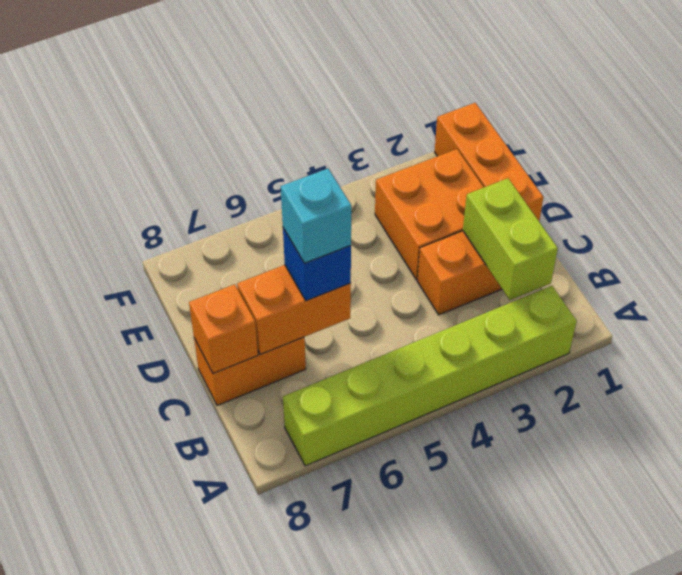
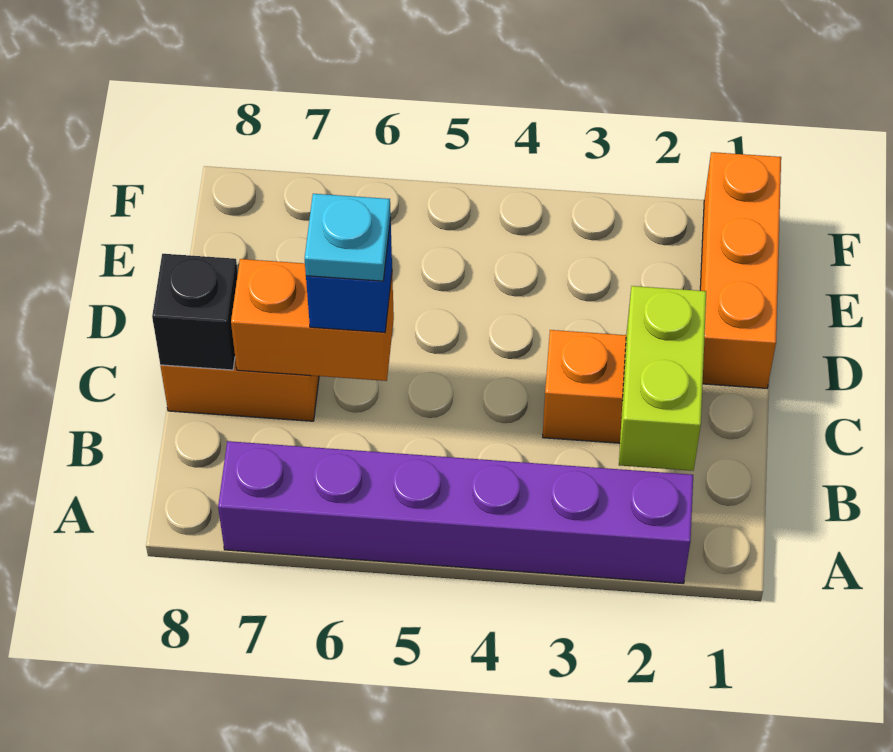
lime 1x6 brick [283,286,577,466] -> purple 1x6 brick [218,441,693,584]
cyan 1x1 brick [281,169,351,263] -> cyan 1x1 plate [305,194,391,281]
orange 1x1 brick [189,284,258,374] -> black 1x1 brick [152,254,238,370]
orange 2x2 brick [375,149,484,280] -> none

